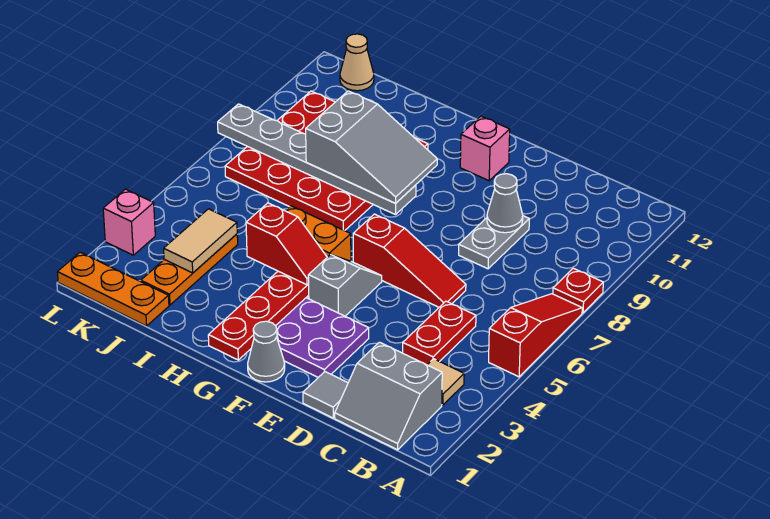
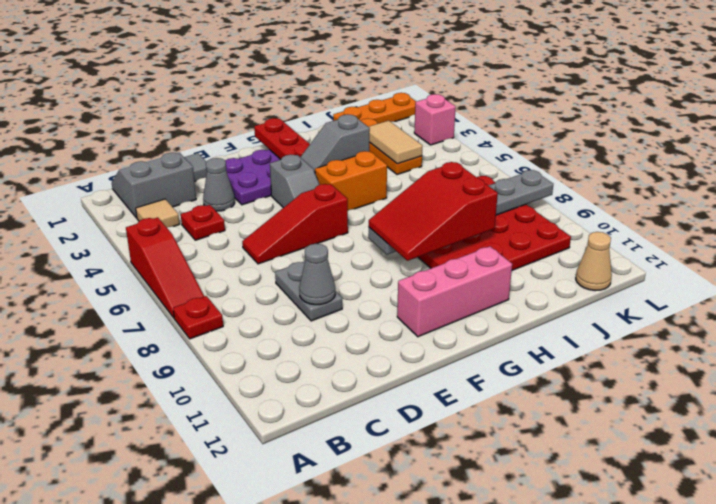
red 1x2 plate [403,301,476,365] -> red 1x1 plate [181,205,225,240]
grey 1x1 cone [248,321,285,382] -> grey 1x1 cone moved to [203,158,235,211]
pink 1x1 brick [460,116,510,181] -> pink 1x3 brick [397,246,512,337]
red 1x2 slope [246,203,327,285] -> grey 1x2 slope [300,114,370,172]
grey 2x3 slope [306,91,437,203] -> red 2x3 slope [369,162,498,261]

